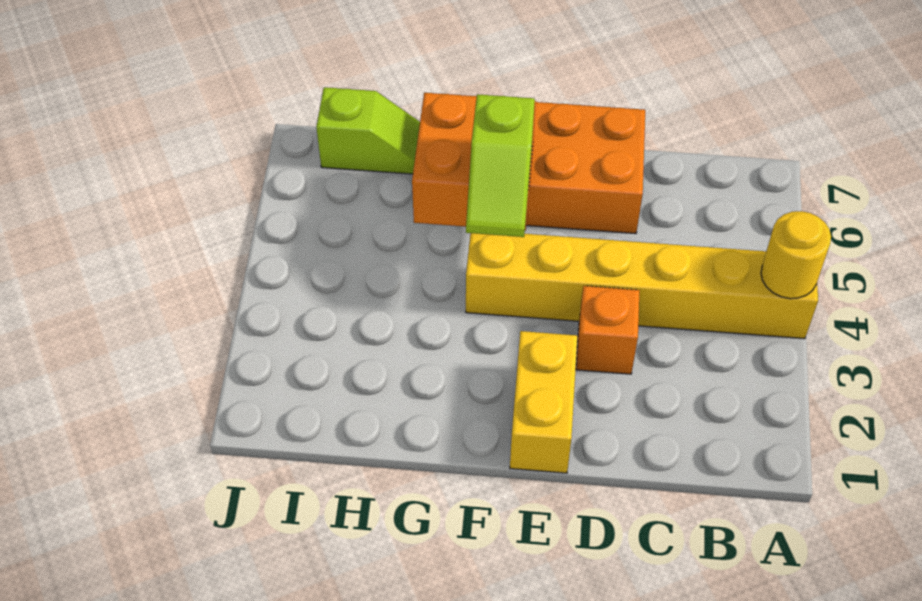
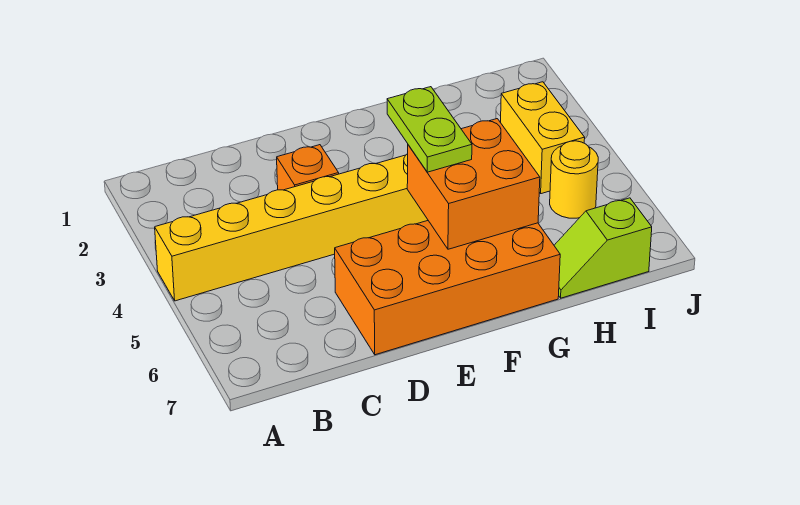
yellow 1x1 round brick [761,211,831,299] -> yellow 1x1 round brick moved to [550,141,598,218]
yellow 1x2 brick [510,331,577,473] -> yellow 1x2 brick moved to [501,82,585,194]
lime 1x2 slope [466,94,535,237] -> lime 1x2 plate [387,87,472,172]

